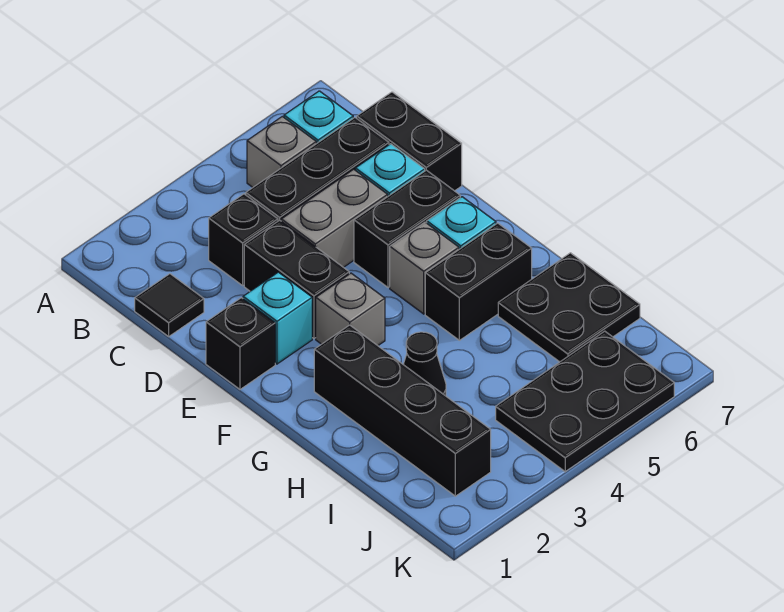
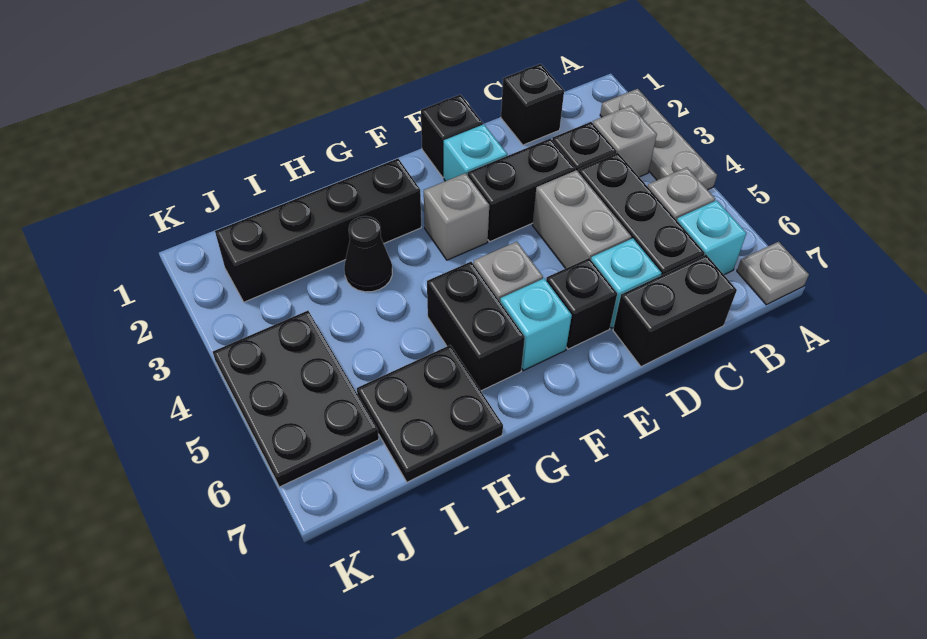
none -> grey 1x3 plate [600,89,717,190]
none -> grey 1x1 plate [737,242,809,305]
none -> grey 1x1 brick [593,106,657,177]
black 1x1 tile [135,274,204,336] -> black 1x1 brick [501,64,564,145]
black 1x2 brick [354,170,460,288] -> black 1x1 brick [546,258,617,349]

